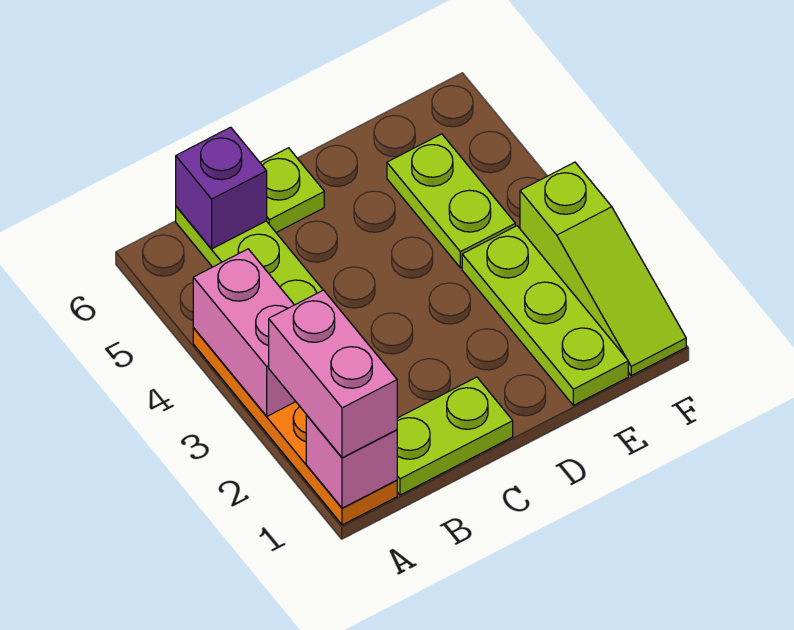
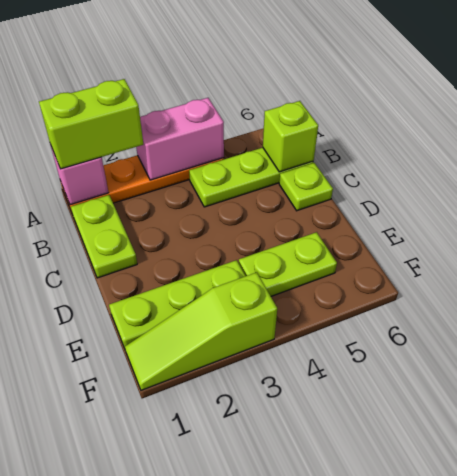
pink 1x2 brick [269,290,397,458] -> lime 1x2 brick [39,79,143,169]
purple 1x1 brick [176,127,267,249] -> lime 1x1 brick [263,101,318,172]

